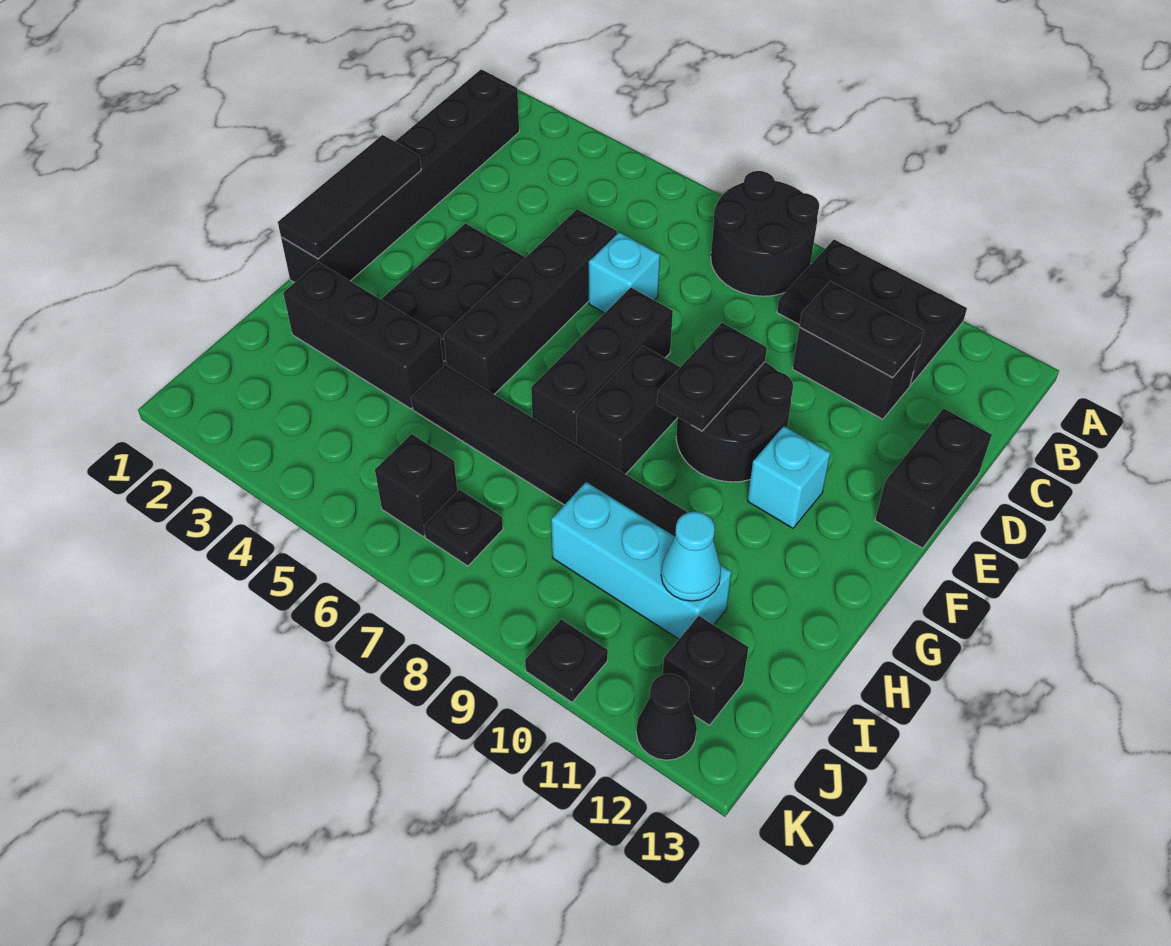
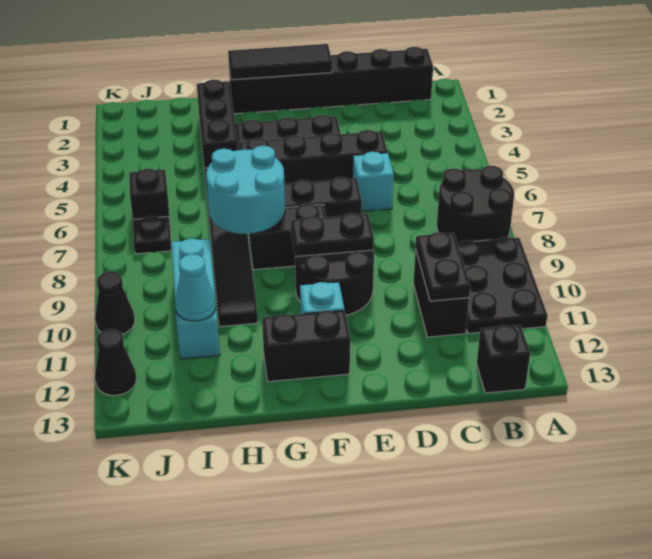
black 1x2 brick [875,408,992,548] -> black 1x2 brick moved to [262,310,350,382]
none -> cyan 2x2 round brick [206,146,285,234]
black 1x1 brick [663,616,749,725] -> black 1x1 brick moved to [477,325,530,393]
black 1x1 plate [525,619,608,702] -> black 1x1 cone [95,272,135,334]

